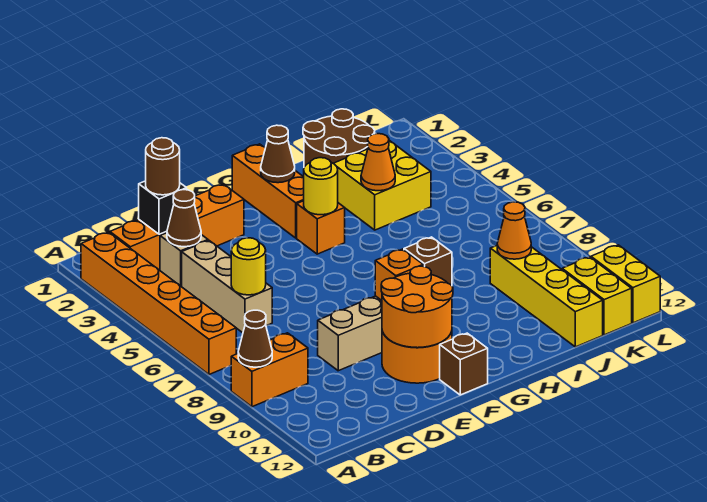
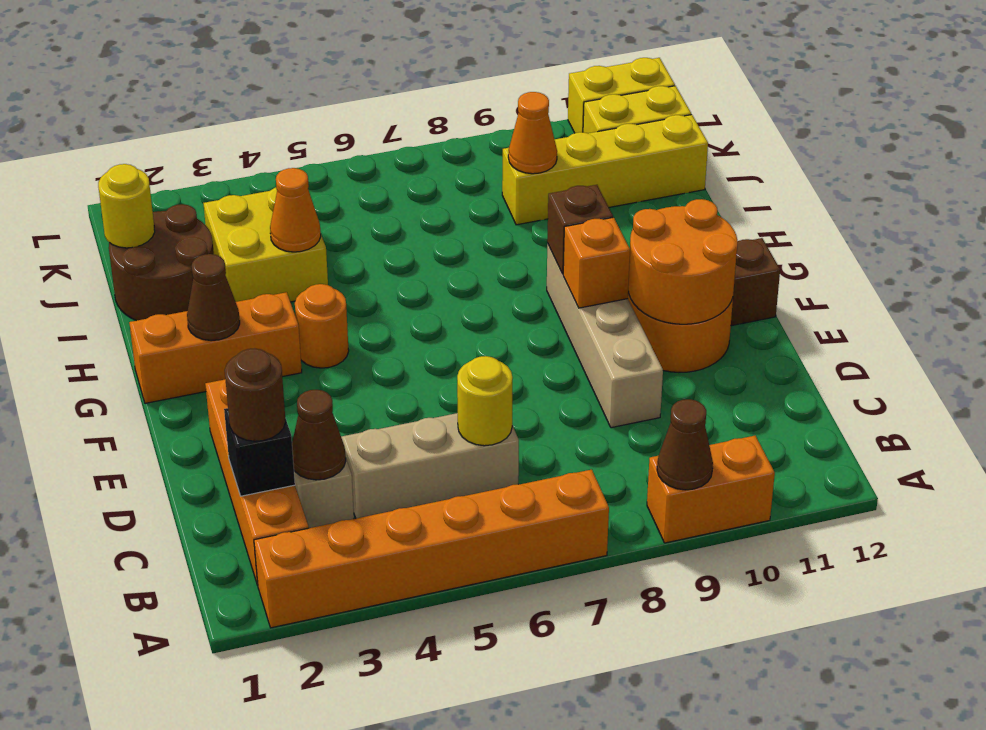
orange 1x2 brick [231,333,308,407] -> orange 1x2 brick turned to [647,436,775,543]
orange 1x1 brick [297,201,345,254] -> orange 1x1 round brick [295,284,349,368]
yellow 1x1 round brick [304,158,338,215] -> yellow 1x1 round brick moved to [98,164,155,248]

